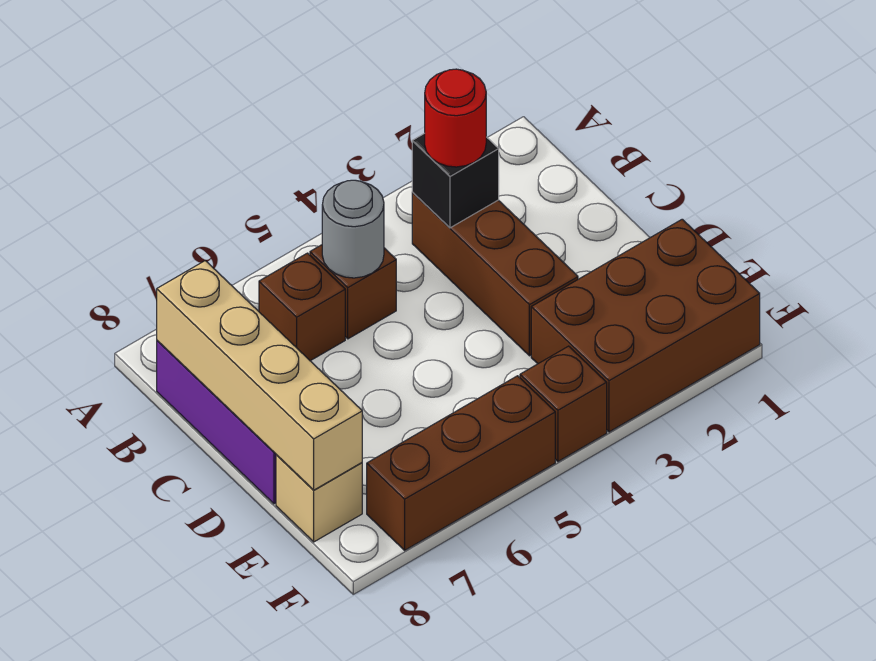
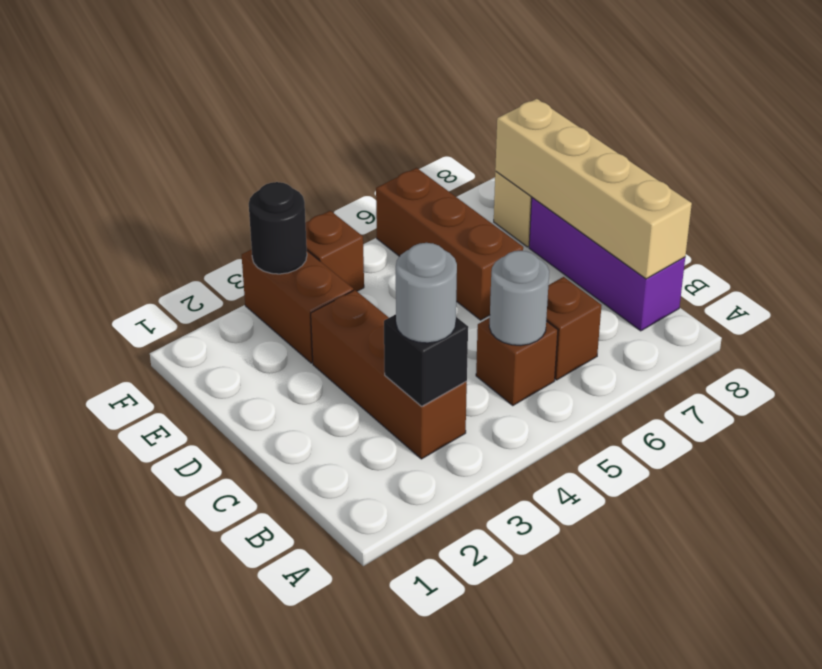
red 1x1 round brick [425,69,486,167] -> grey 1x1 round brick [396,243,457,343]
brown 2x3 brick [531,219,760,432] -> brown 1x2 brick [242,249,353,363]
none -> black 1x1 round brick [249,182,307,274]
brown 1x3 brick [367,376,555,550] -> brown 1x3 brick turned to [376,168,523,320]

